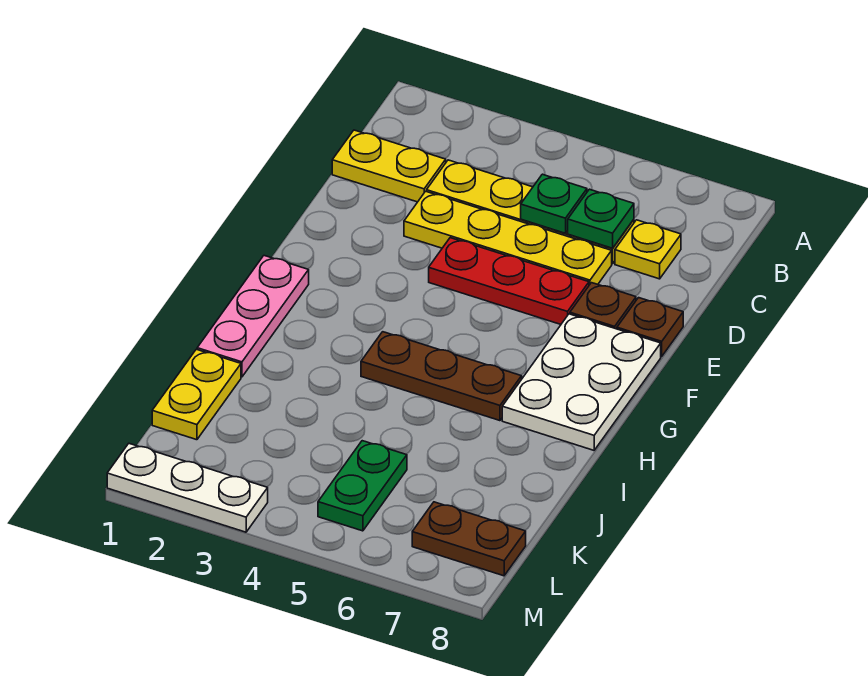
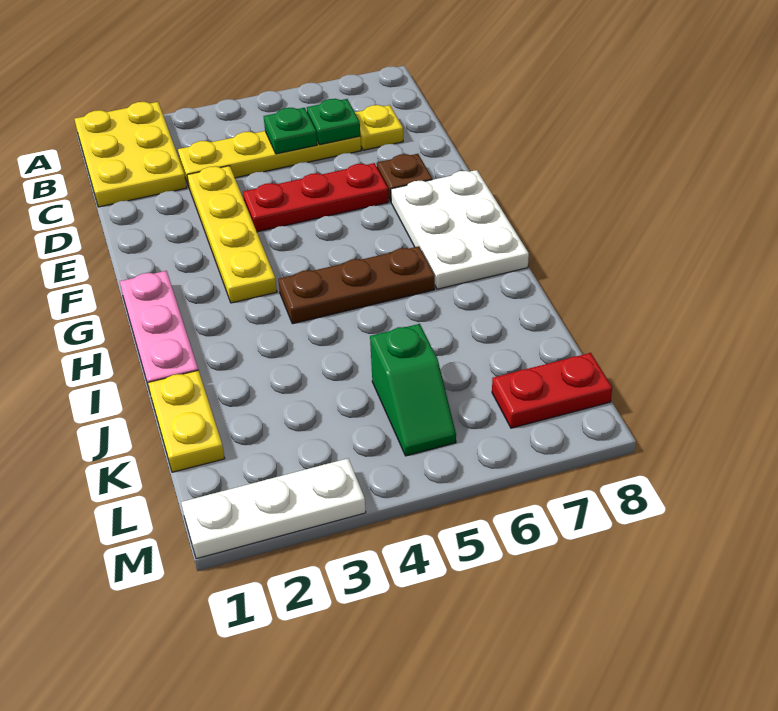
yellow 1x2 plate [332,130,446,202] -> yellow 2x3 plate [75,102,187,207]
yellow 1x4 plate [404,191,612,285] -> yellow 1x4 plate turned to [187,166,277,303]
brown 1x1 plate [617,298,683,356] -> none
green 1x2 plate [318,441,407,531] -> green 1x2 slope [370,324,456,456]
brown 1x2 plate [412,502,526,576] -> red 1x2 plate [492,353,612,428]

